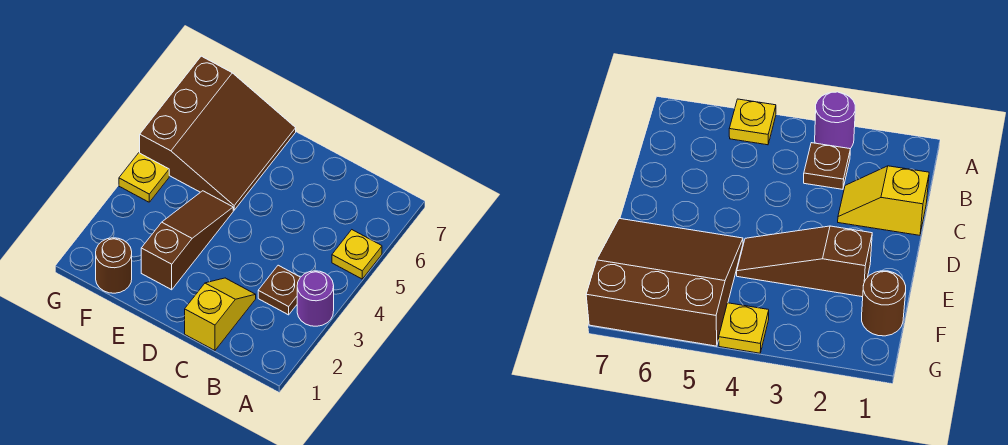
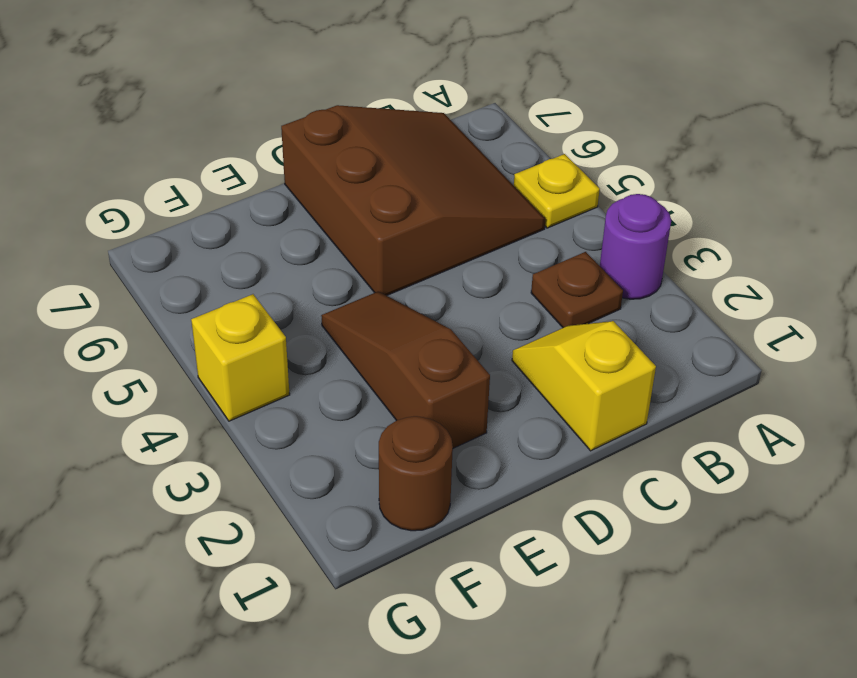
brown 3x3 slope [140,56,296,210] -> brown 3x3 slope moved to [281,105,545,296]
yellow 1x1 plate [119,153,169,202] -> yellow 1x1 brick [191,294,290,421]

